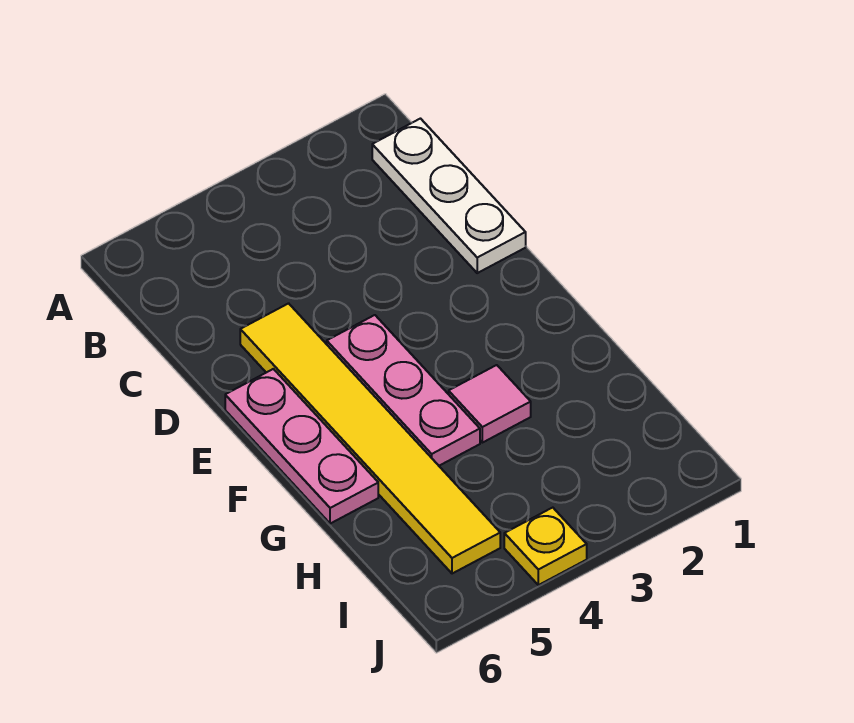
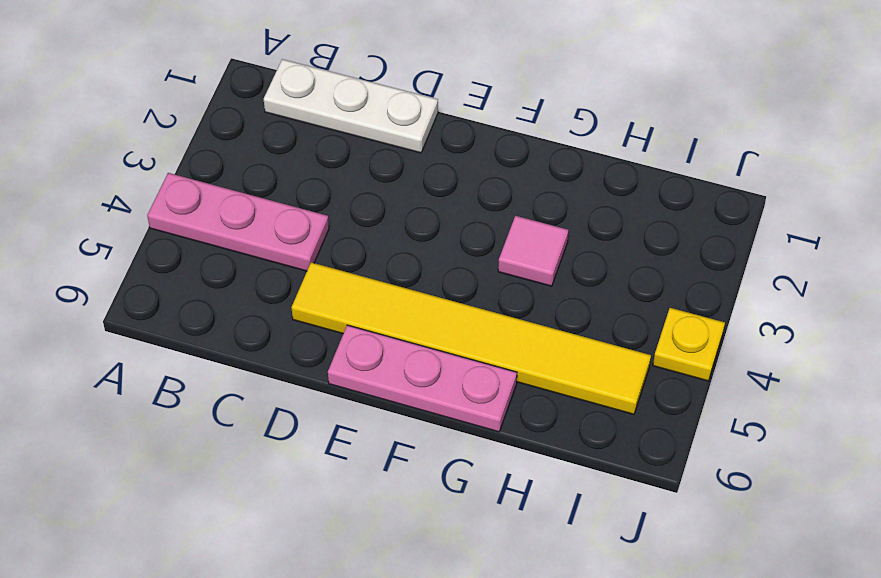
pink 1x3 plate [327,315,480,466] -> pink 1x3 plate moved to [147,173,329,271]

